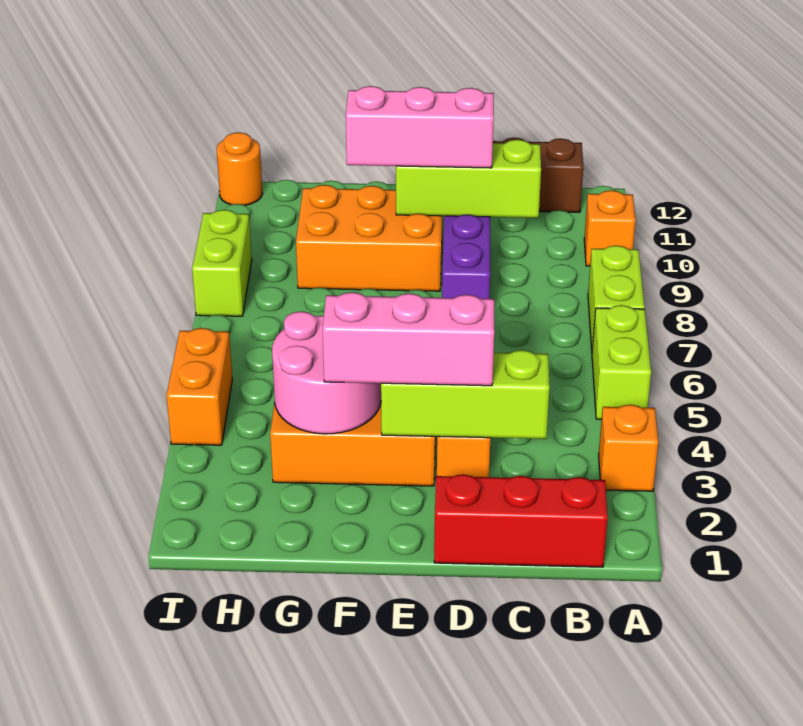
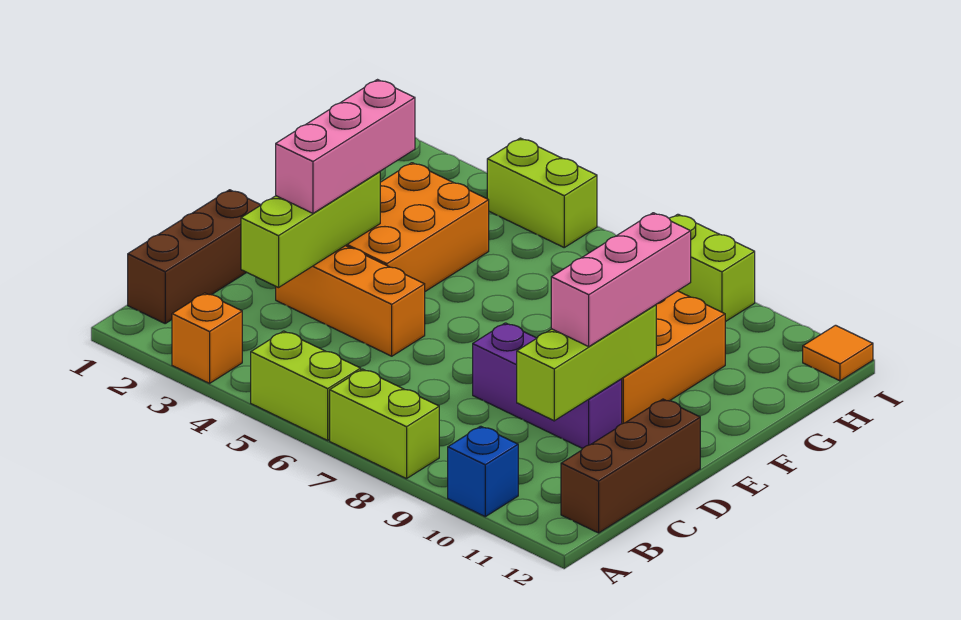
orange 1x1 brick [584,190,636,266] -> blue 1x1 brick [448,426,518,517]
red 1x3 brick [434,474,608,567] -> brown 1x3 brick [128,190,261,323]
pink 2x2 round brick [272,311,381,434] -> none
orange 1x2 brick [167,328,232,445] -> lime 1x2 brick [487,138,597,247]
orange 1x1 round brick [217,132,263,205] -> orange 1x1 tile [803,325,873,381]

